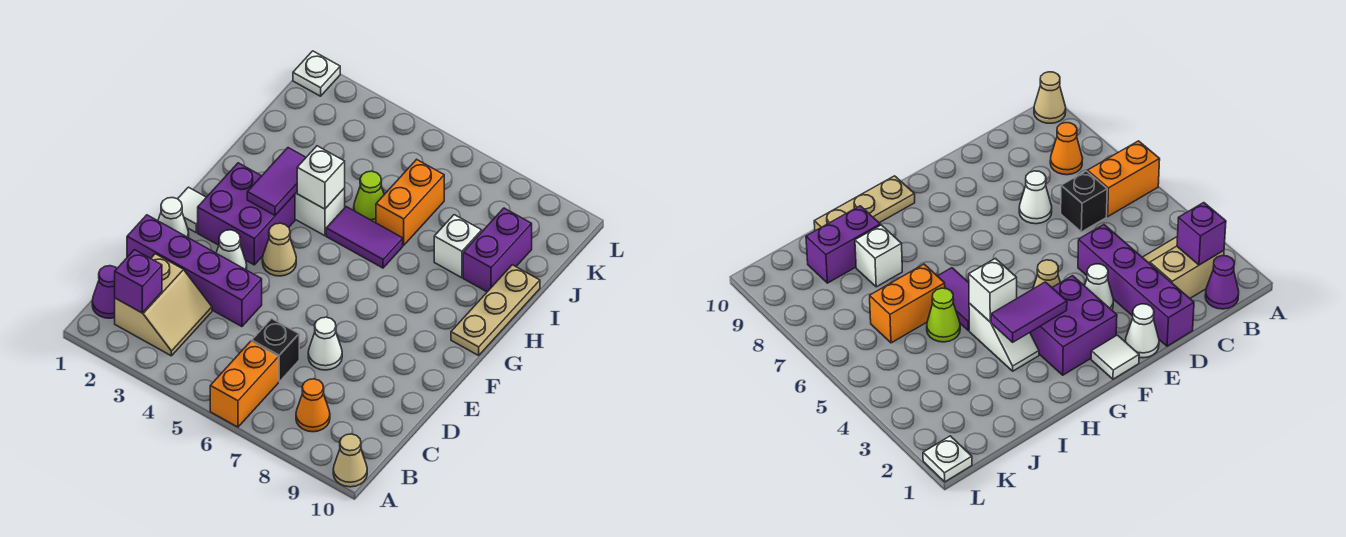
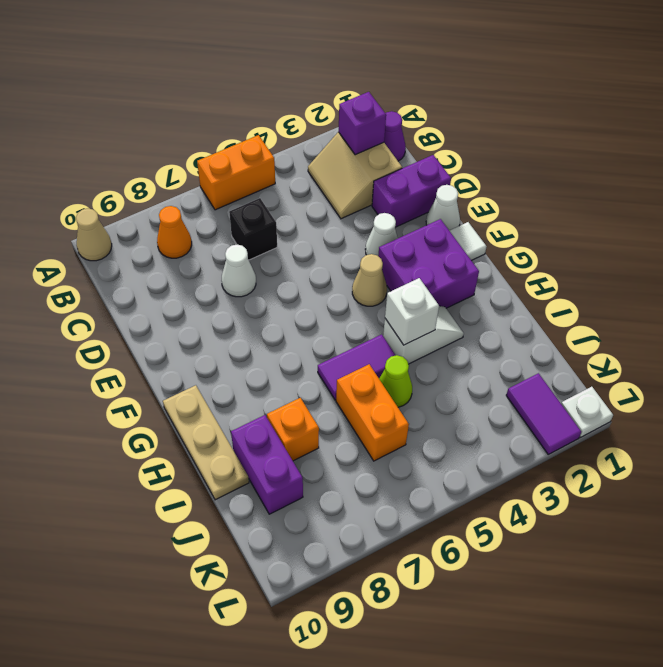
orange 1x2 brick [210,341,278,427] -> orange 1x2 brick turned to [197,135,275,210]
purple 1x4 brick [127,215,262,327] -> purple 1x2 brick [372,155,451,227]
purple 1x2 tile [247,148,306,215] -> purple 1x2 tile moved to [506,373,581,454]
white 1x1 brick [434,215,482,278] -> orange 1x1 brick [267,398,319,461]

